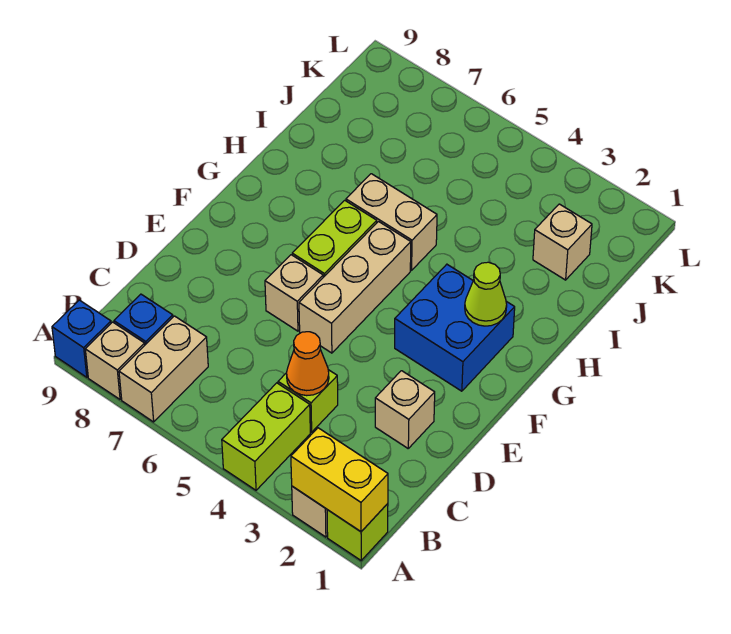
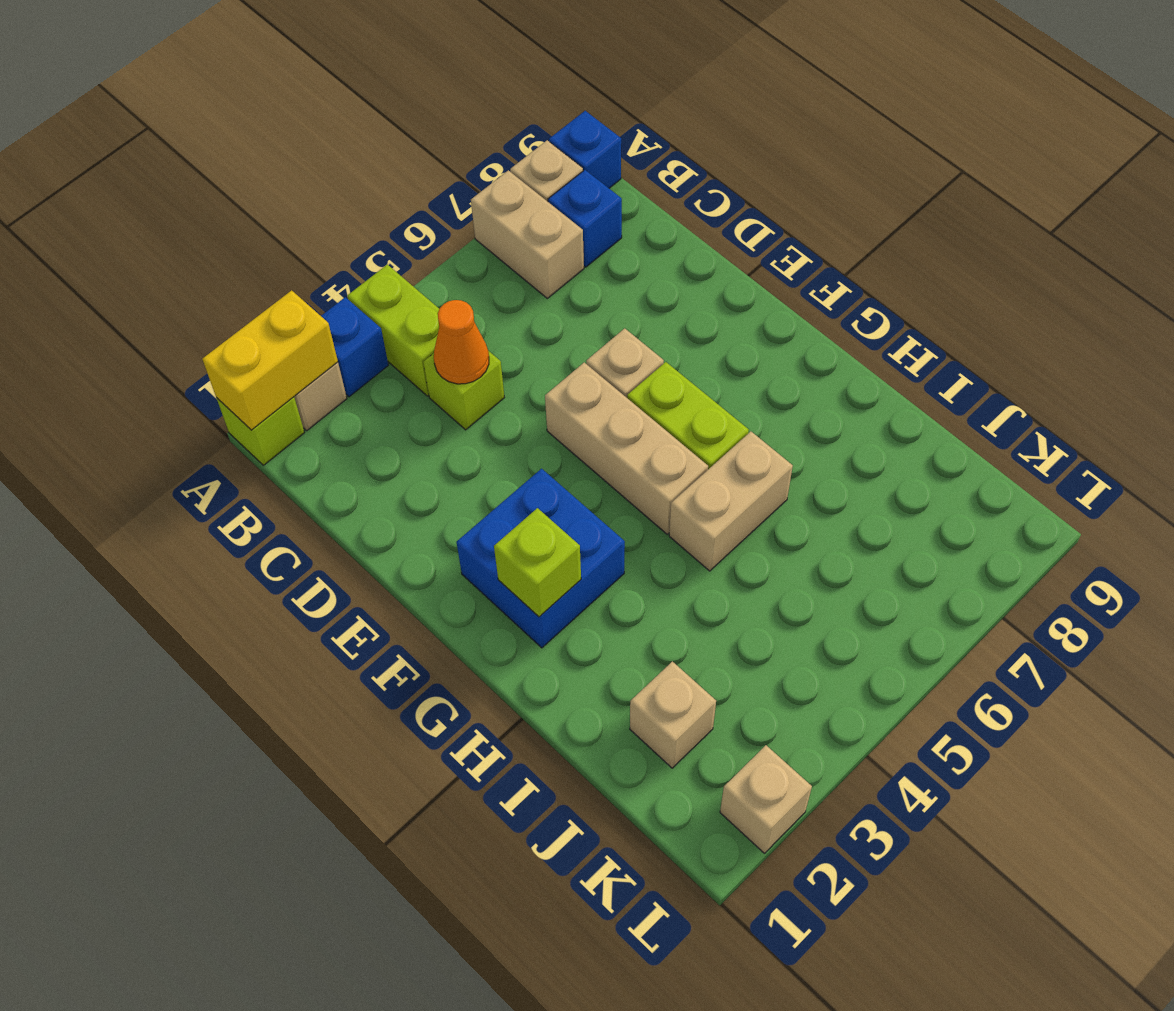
none -> blue 1x1 brick [321,297,388,397]
tan 1x1 brick [375,371,435,448] -> tan 1x1 brick moved to [720,745,812,853]
lime 1x1 cone [465,262,507,326] -> lime 1x1 brick [494,508,581,617]

